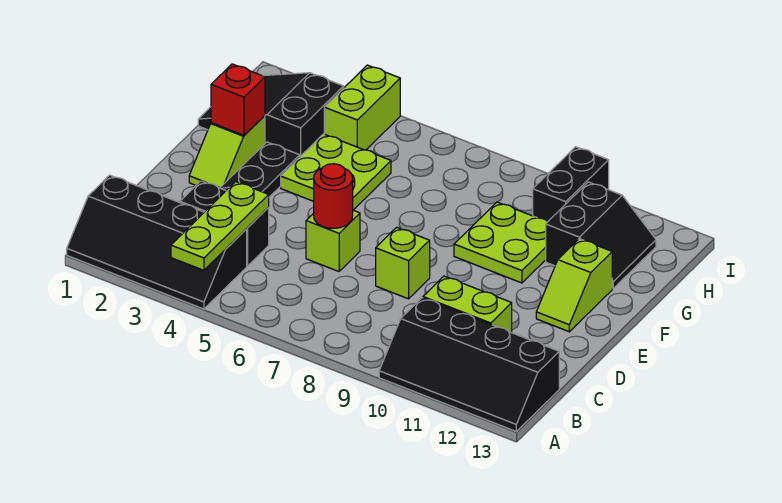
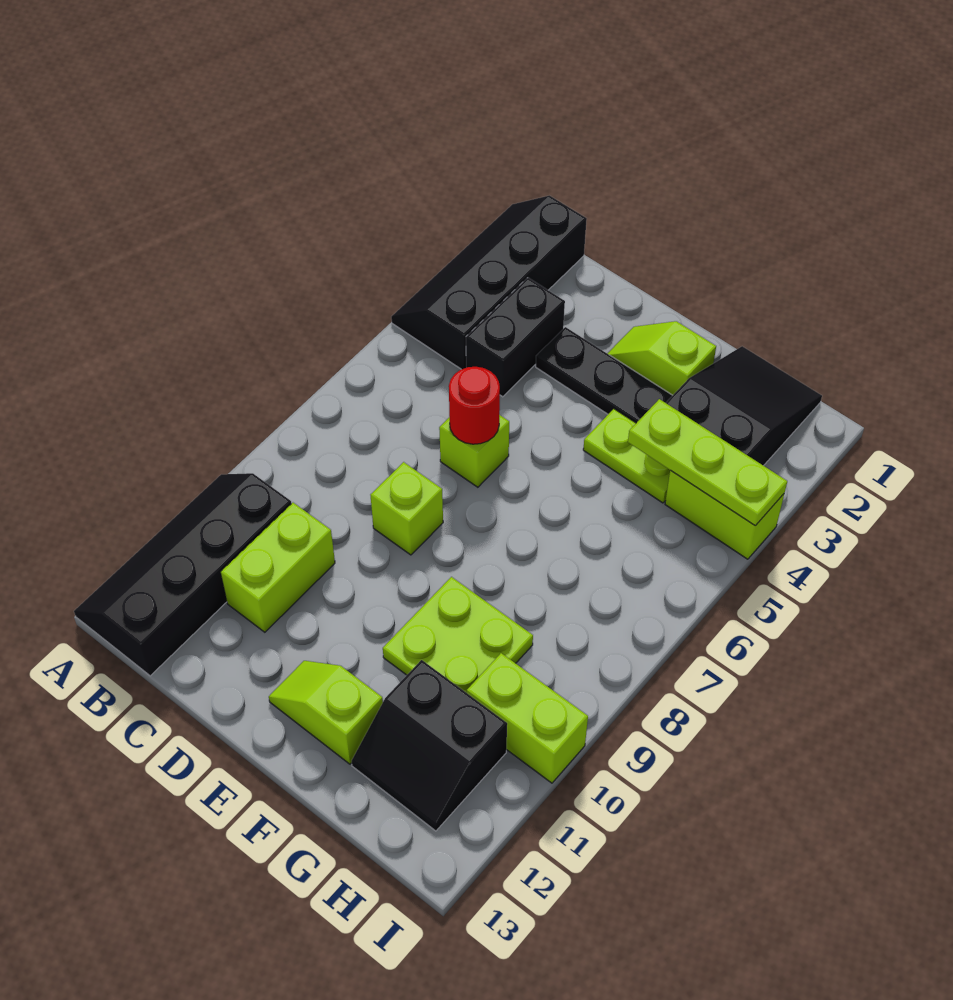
lime 1x3 plate [171,182,269,270] -> lime 1x3 plate moved to [628,399,787,525]
red 1x1 brick [211,64,265,135] -> none
lime 2x2 plate [281,134,391,210] -> lime 1x2 plate [583,409,670,503]
black 1x2 brick [532,147,609,221] -> lime 1x2 brick [467,653,588,783]

